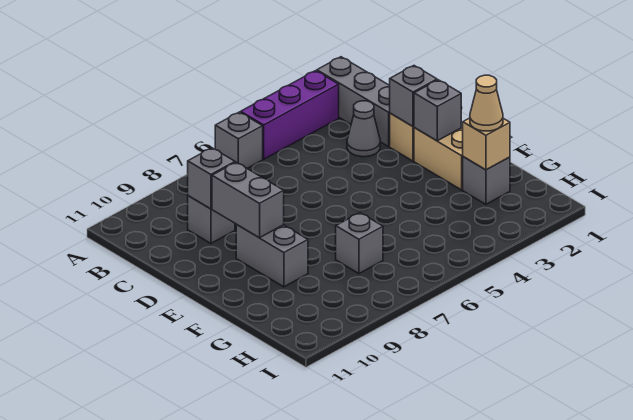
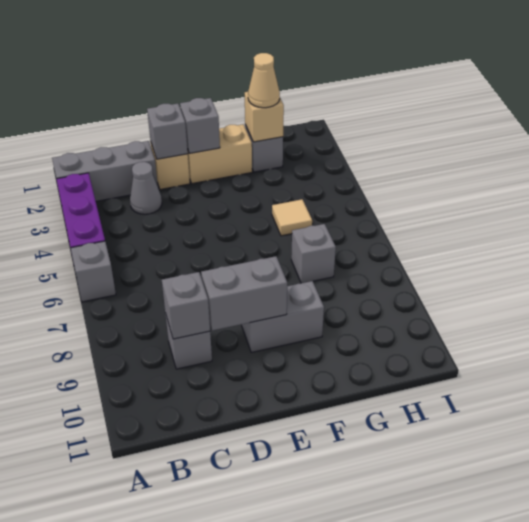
none -> tan 1x1 tile [272,199,312,236]

